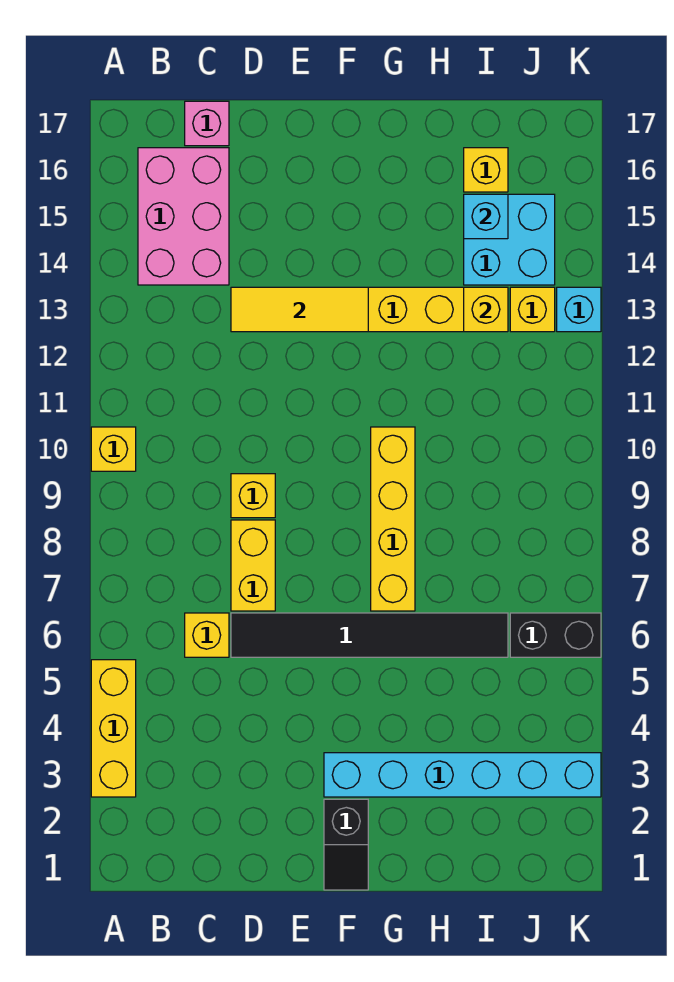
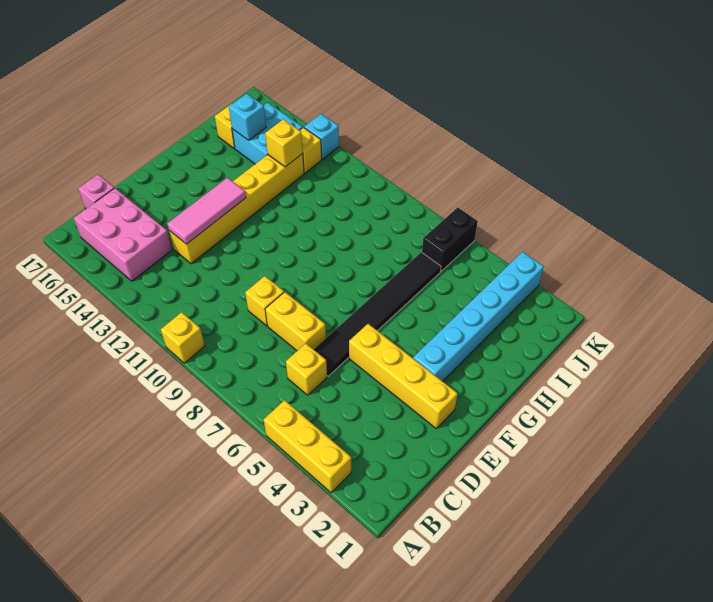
yellow 1x3 tile [231,287,368,332] -> pink 1x3 tile [167,178,246,244]
black 1x2 slope [324,799,368,890] -> none
yellow 1x4 brick [371,427,415,611] -> yellow 1x4 brick moved to [349,324,458,428]

